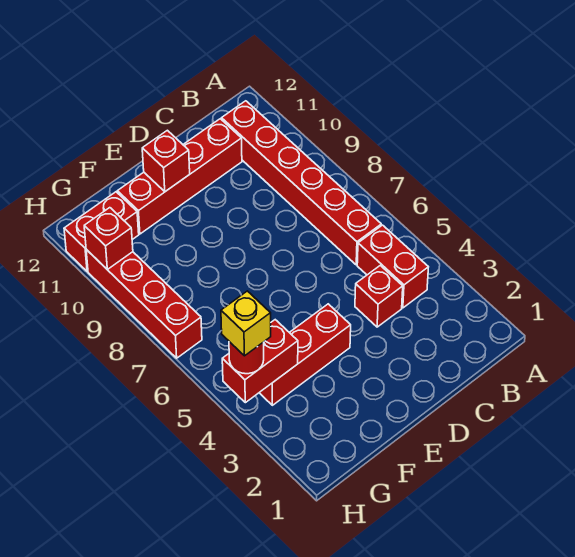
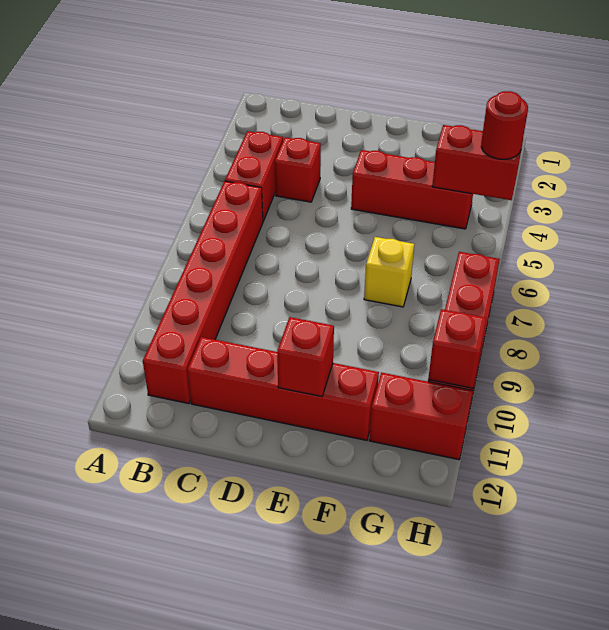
yellow 1x1 brick [221,291,271,356] -> yellow 1x1 brick moved to [364,237,414,307]

